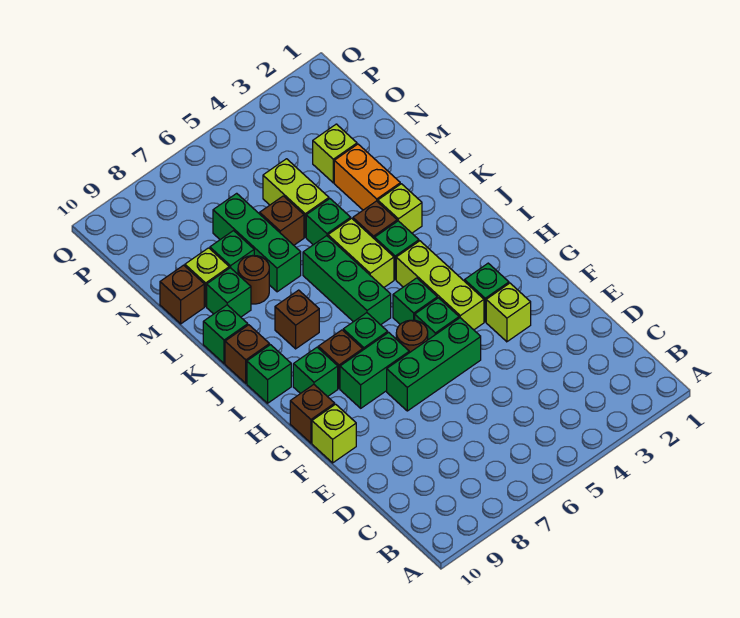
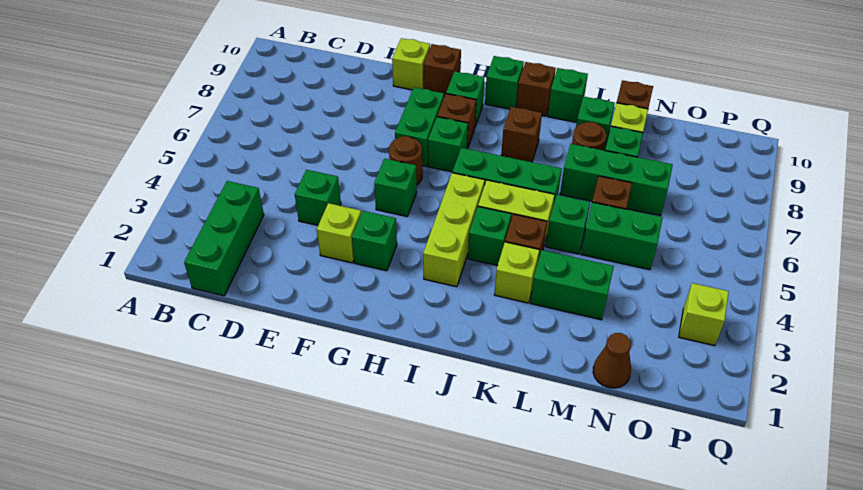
green 1x3 brick [387,318,481,411] -> green 1x3 brick moved to [184,181,264,296]
lime 1x3 brick [396,241,484,330] -> lime 1x3 brick turned to [423,173,485,287]
green 1x1 brick [393,278,437,324] -> green 1x1 brick moved to [295,170,341,225]
orange 1x2 brick [334,144,400,210] -> green 1x2 brick [530,250,614,320]
lime 1x2 brick [263,159,329,237] -> green 1x2 brick [581,202,663,270]
none -> brown 1x1 cone [593,333,631,388]
lime 1x1 brick [313,124,357,183] -> lime 1x1 brick moved to [679,283,729,346]

